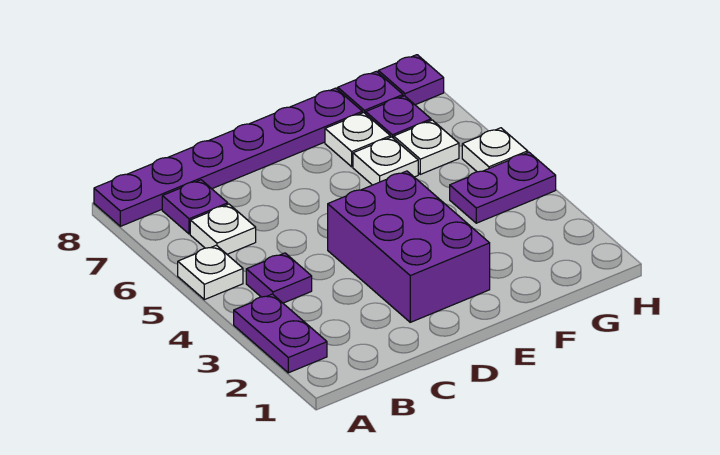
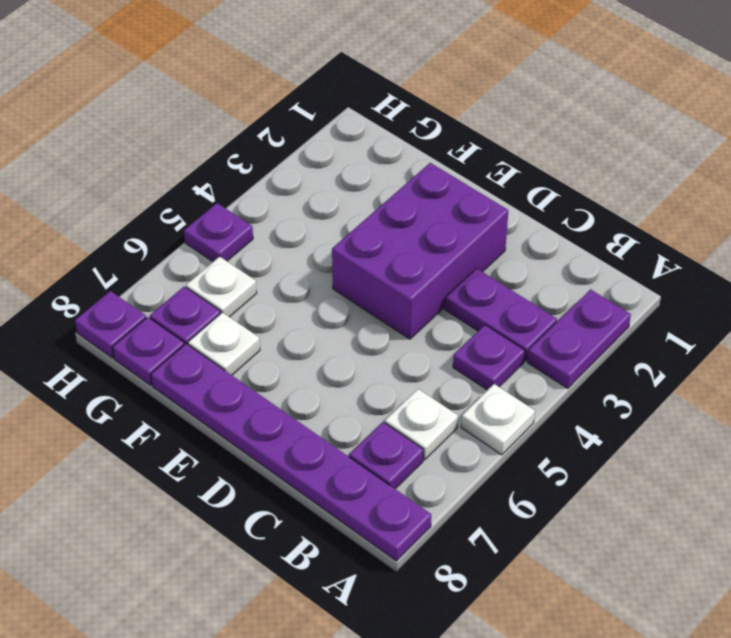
white 1x1 plate [353,137,418,185] -> none
purple 1x2 plate [450,152,556,223] -> purple 1x2 plate moved to [445,268,557,361]
white 1x1 plate [462,128,528,172] -> purple 1x1 plate [184,203,253,262]

